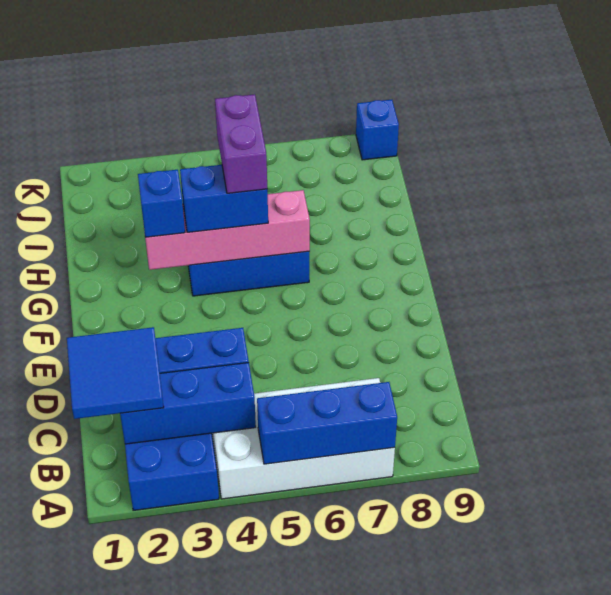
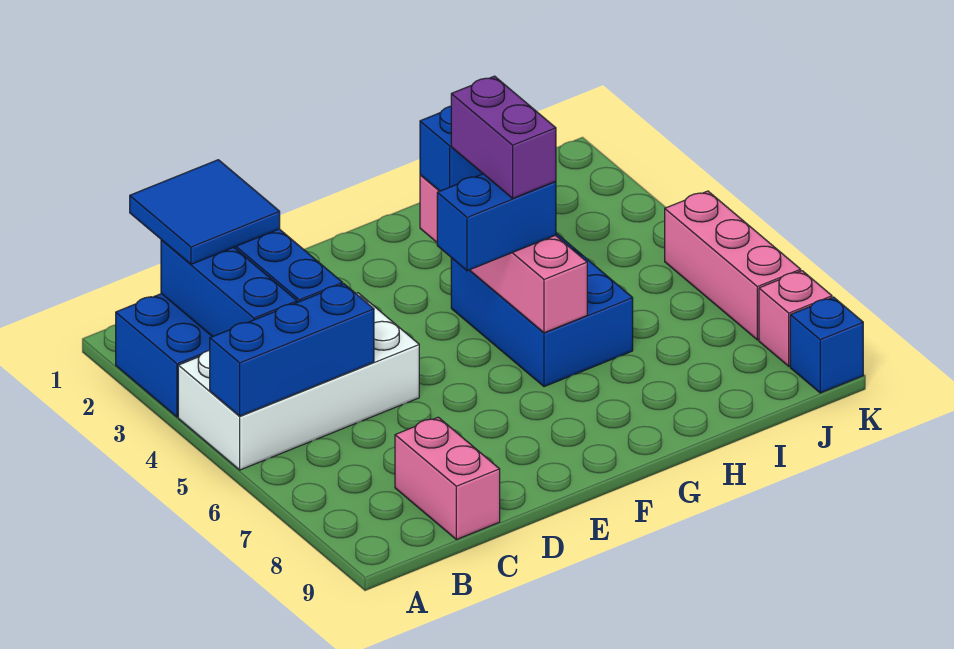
white 2x4 brick [212,378,395,499] -> white 2x4 brick turned to [178,293,419,470]
blue 1x3 brick [257,382,397,464] -> blue 1x3 brick turned to [210,284,374,416]
none -> pink 1x2 brick [395,417,500,540]
blue 1x2 brick [180,165,268,232] -> blue 1x2 brick turned to [437,174,556,271]
purple 1x2 brick [215,94,267,193] -> purple 1x2 brick turned to [451,76,556,198]
none -> pink 1x3 brick [665,191,801,340]
none -> pink 1x1 brick [759,271,832,366]

